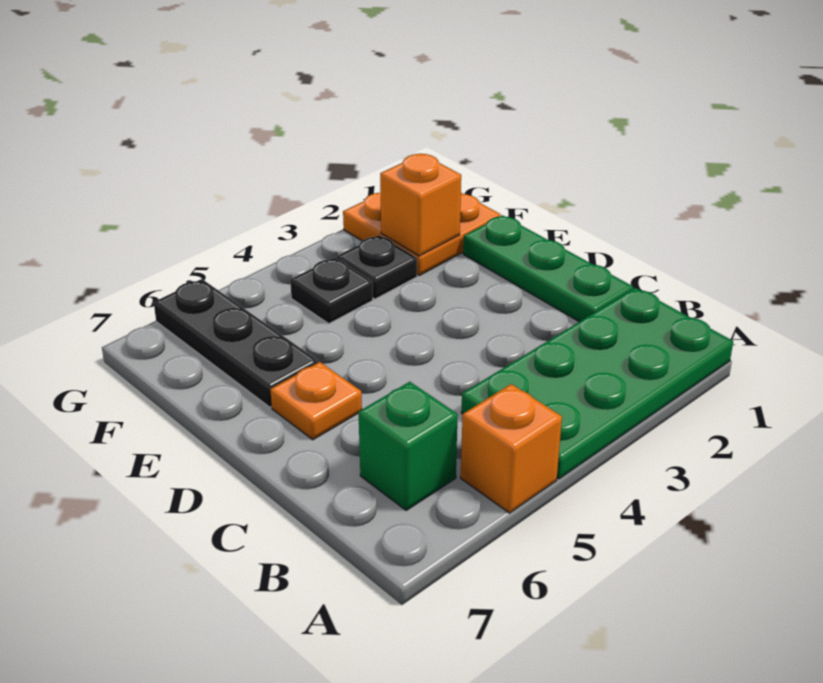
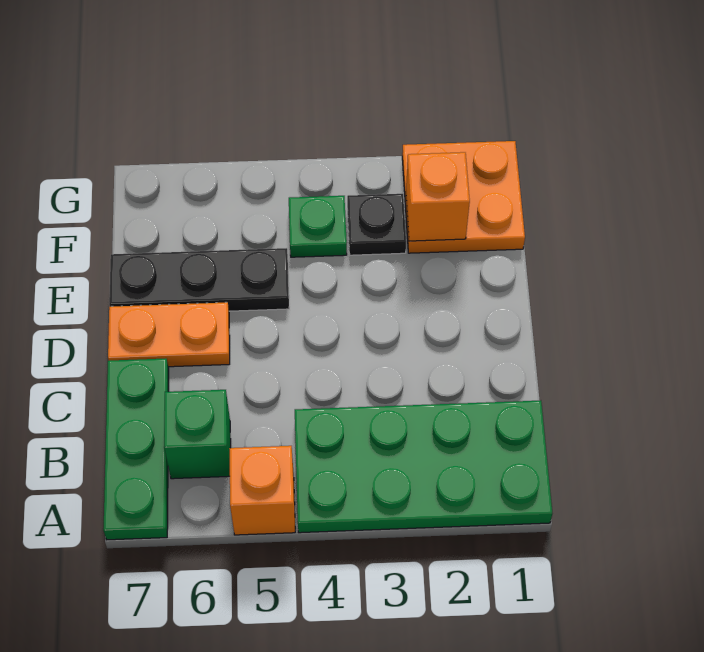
green 1x3 plate [463,215,633,322] -> green 1x3 plate moved to [103,358,169,540]
orange 1x1 plate [270,362,362,440] -> orange 1x2 plate [108,302,230,367]
black 1x3 plate [154,279,318,407] -> black 1x3 plate turned to [109,248,289,311]
black 1x1 plate [290,257,373,324] -> green 1x1 plate [289,196,347,257]

